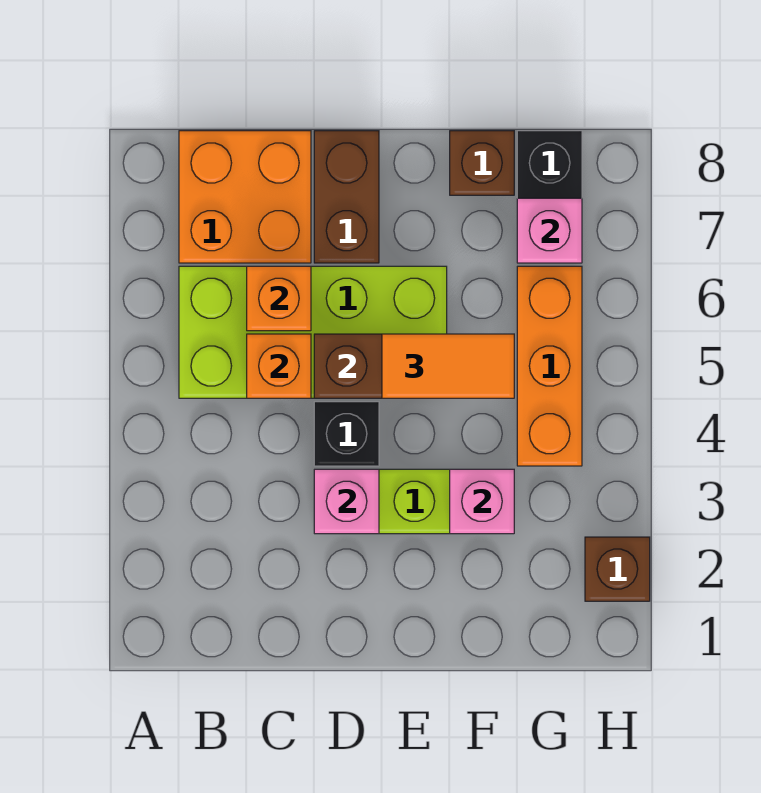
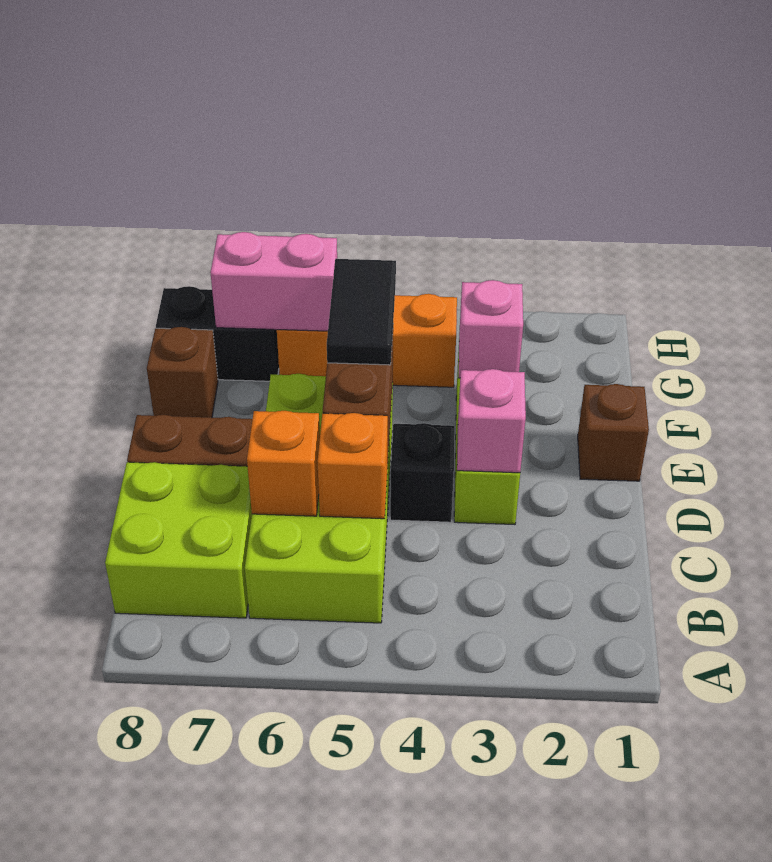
orange 2x2 brick [179,131,311,263] -> lime 2x2 brick [105,462,252,618]
orange 1x2 tile [382,334,514,398] -> black 1x2 tile [327,259,396,365]
pink 1x1 brick [517,198,582,263] -> pink 1x2 brick [210,232,337,331]
brown 1x1 brick [585,537,650,601] -> brown 1x1 brick moved to [578,384,649,481]

